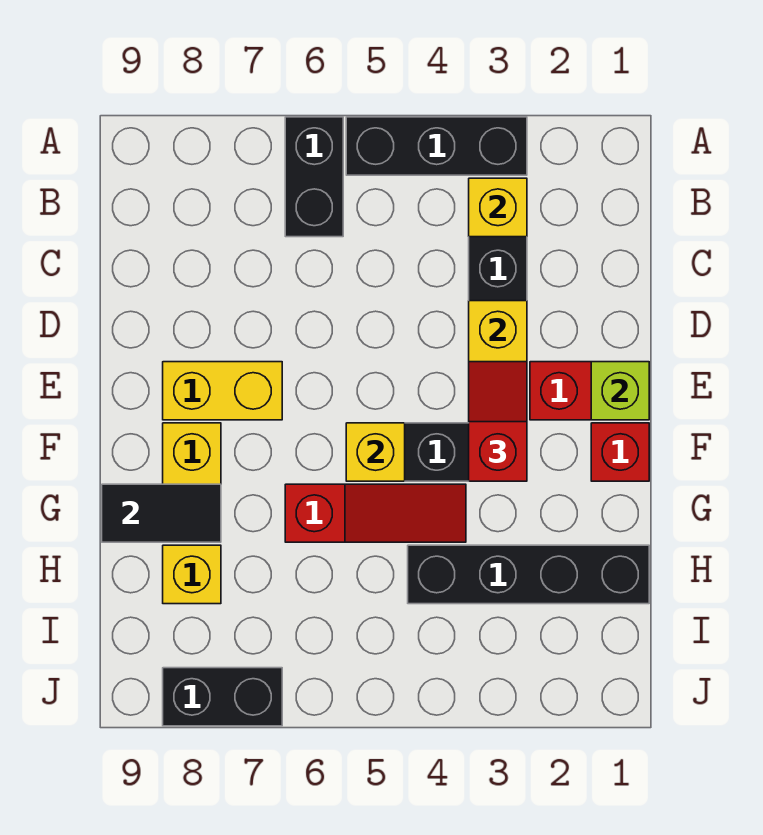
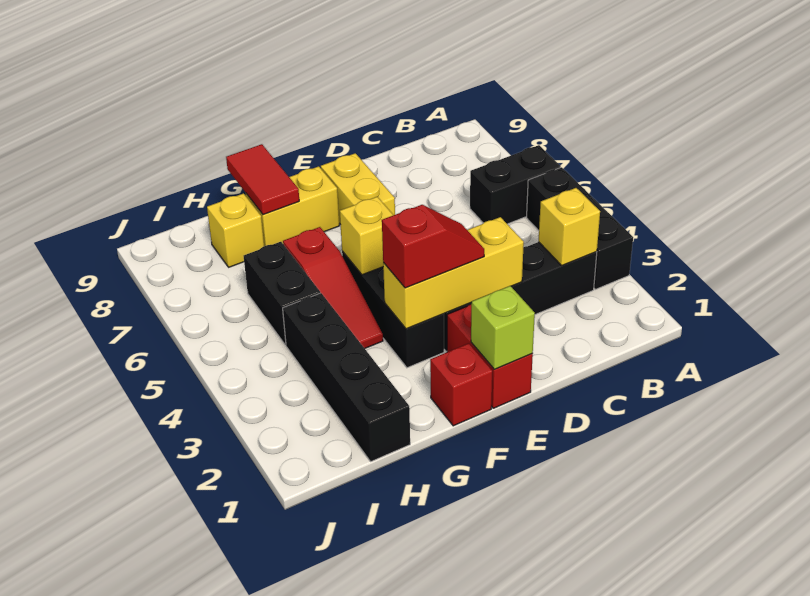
black 1x2 tile [102,484,221,542] -> red 1x2 tile [226,144,299,215]
black 1x2 brick [163,668,282,726] -> black 1x2 brick moved to [244,242,320,345]

